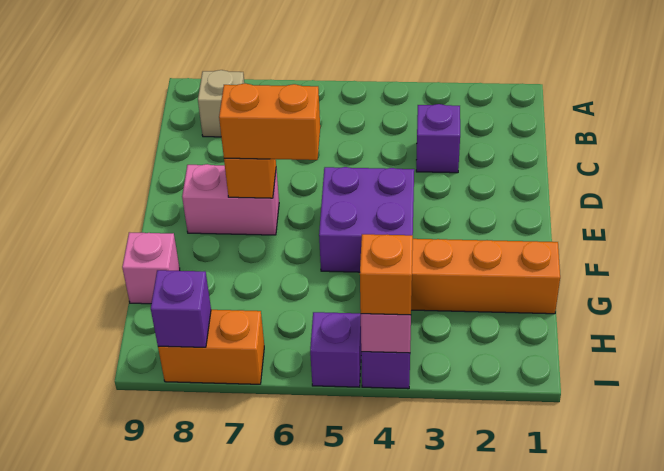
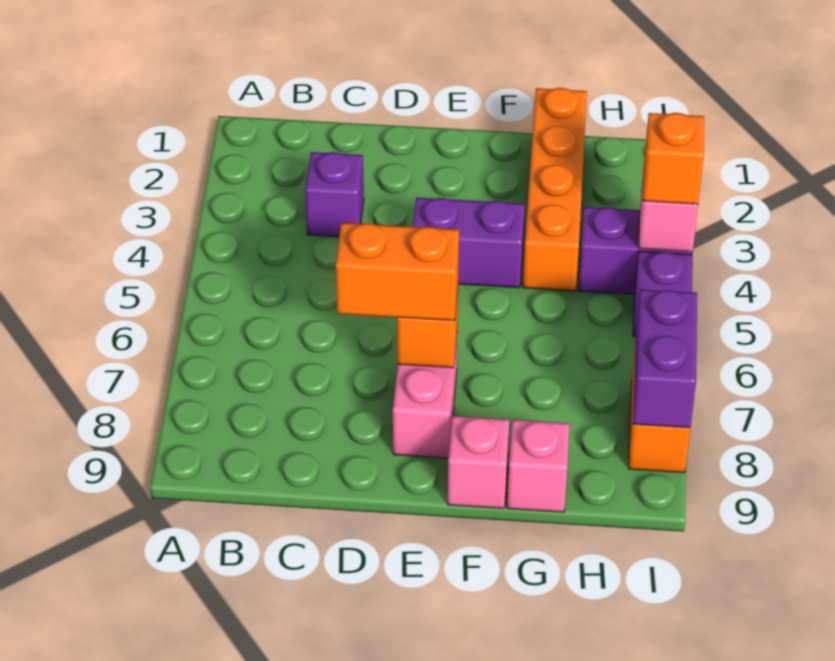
tan 1x1 brick [198,70,244,137] -> none
purple 2x2 brick [319,167,414,272] -> purple 1x2 brick [413,198,525,288]
orange 1x2 brick [219,83,320,160] -> orange 1x2 brick turned to [336,223,459,321]
none -> pink 1x1 brick [448,416,509,508]
purple 1x1 brick [151,270,211,347] -> purple 1x2 brick [633,289,697,428]

